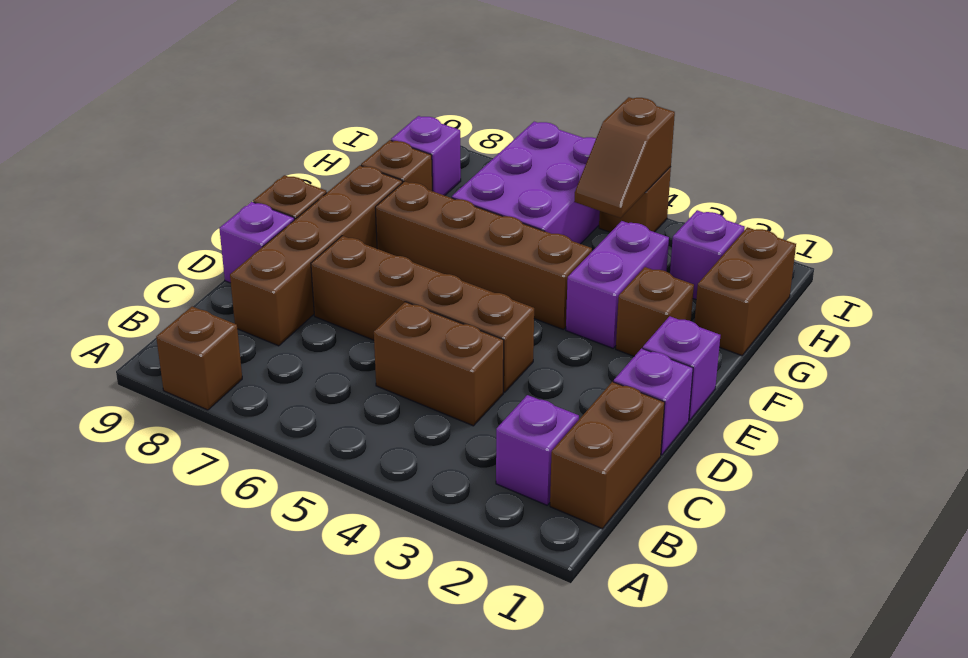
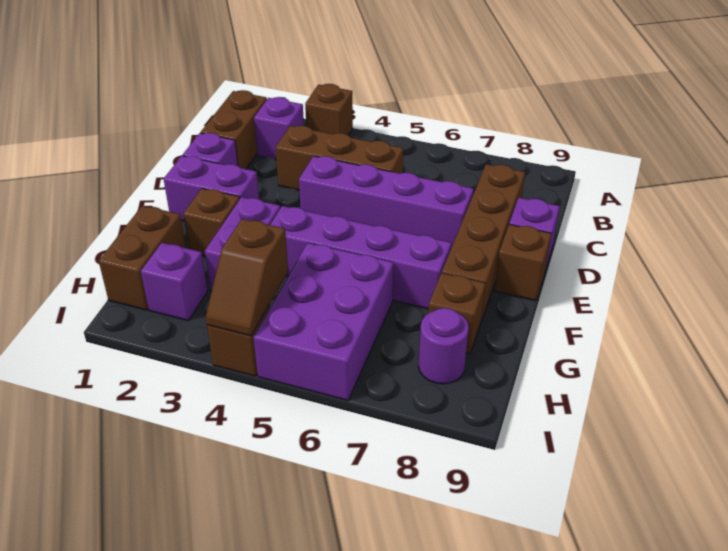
brown 1x1 brick [156,306,242,410] -> brown 1x1 brick moved to [305,84,353,135]
brown 1x2 brick [374,302,504,426] -> brown 1x3 brick [276,126,403,190]
brown 1x4 brick [311,236,534,392] -> purple 1x4 brick [299,156,474,248]
purple 1x1 brick [643,316,720,421] -> purple 1x2 brick [164,156,259,221]
brown 1x4 brick [375,181,592,329] -> purple 1x4 brick [270,206,451,309]
brown 1x2 slope [574,97,675,218] -> brown 1x2 slope turned to [206,219,288,336]
purple 1x1 brick [391,116,461,196] -> purple 1x1 round brick [419,308,469,384]

